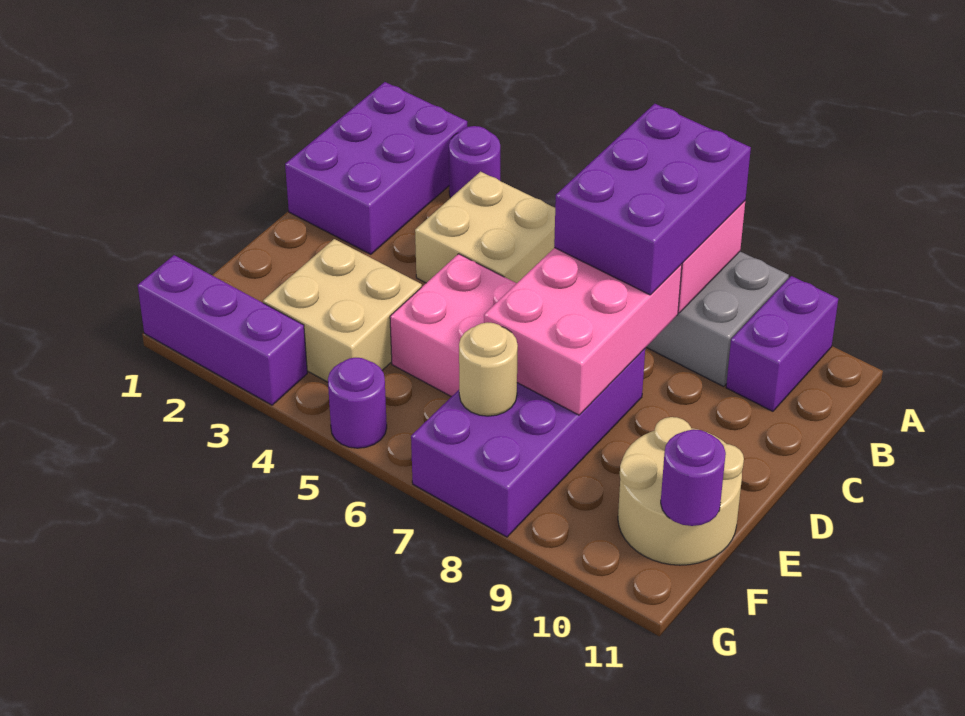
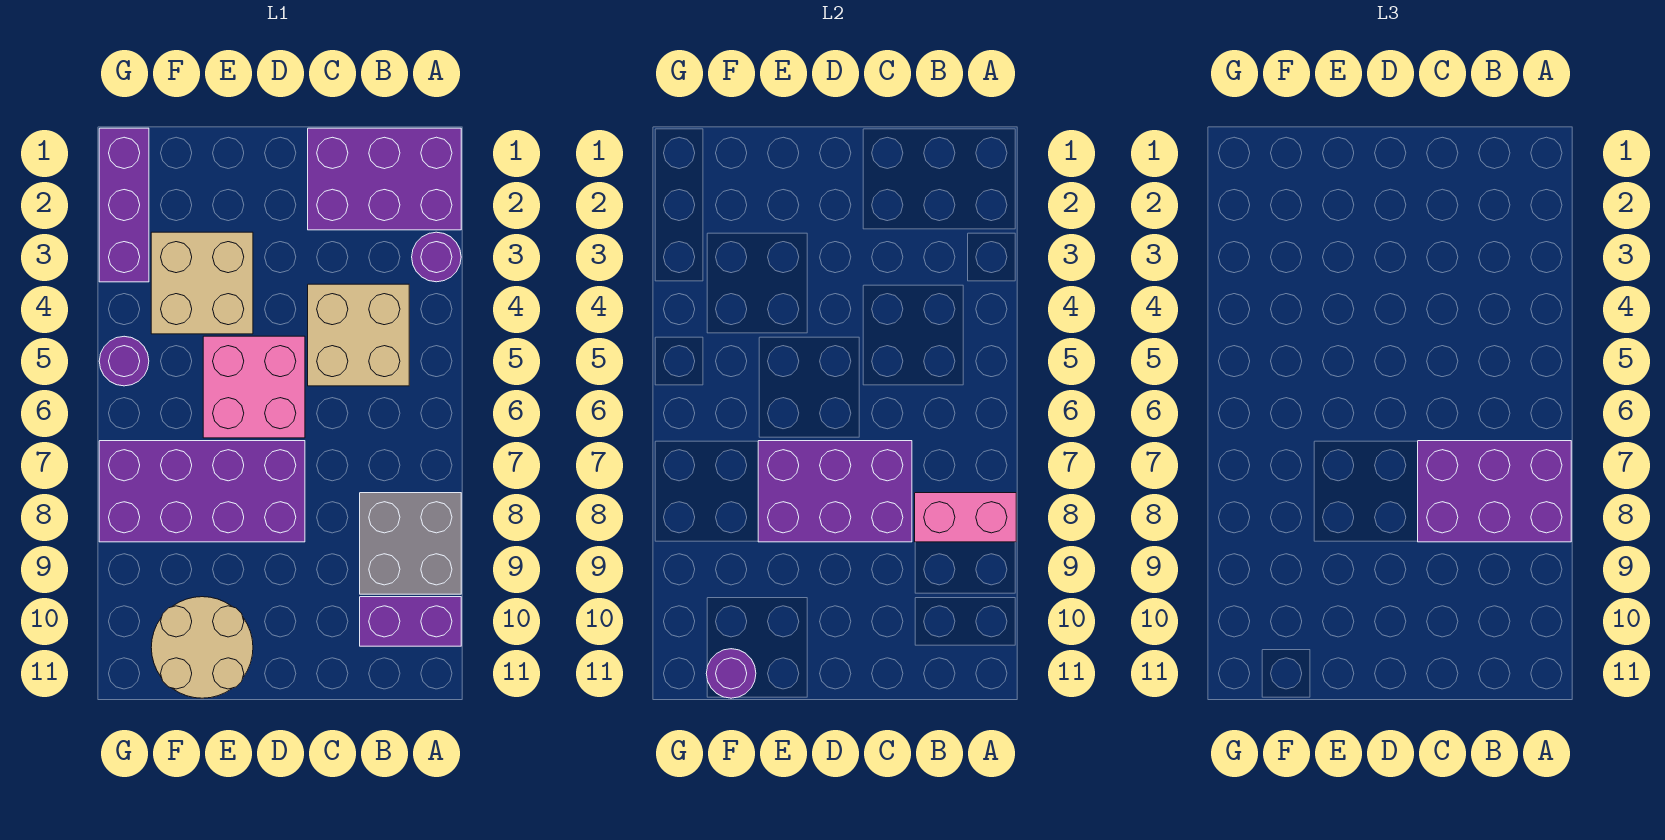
pink 2x3 brick [484,248,682,415] -> purple 2x3 brick [758,441,912,542]
tan 1x1 round brick [459,322,518,416] -> none

